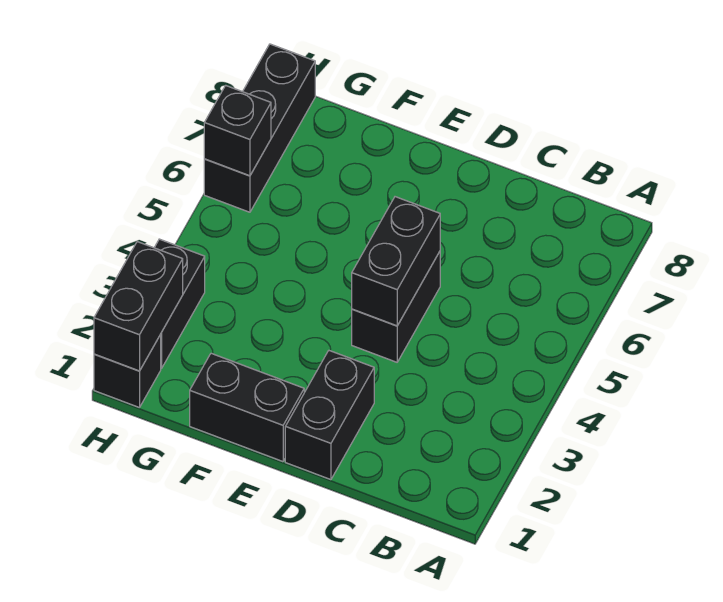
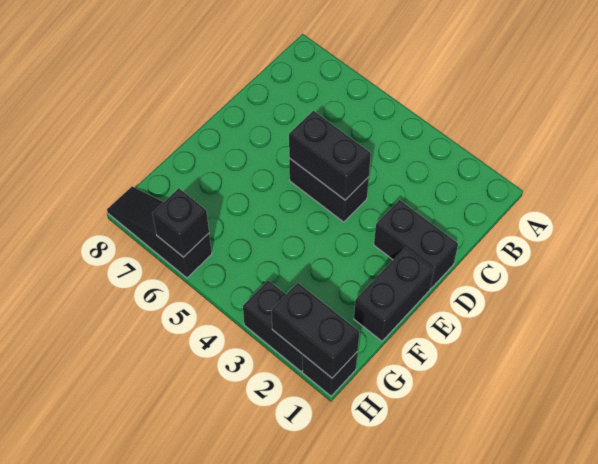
black 1x3 brick [204,44,315,212] -> black 1x3 slope [107,187,212,278]

